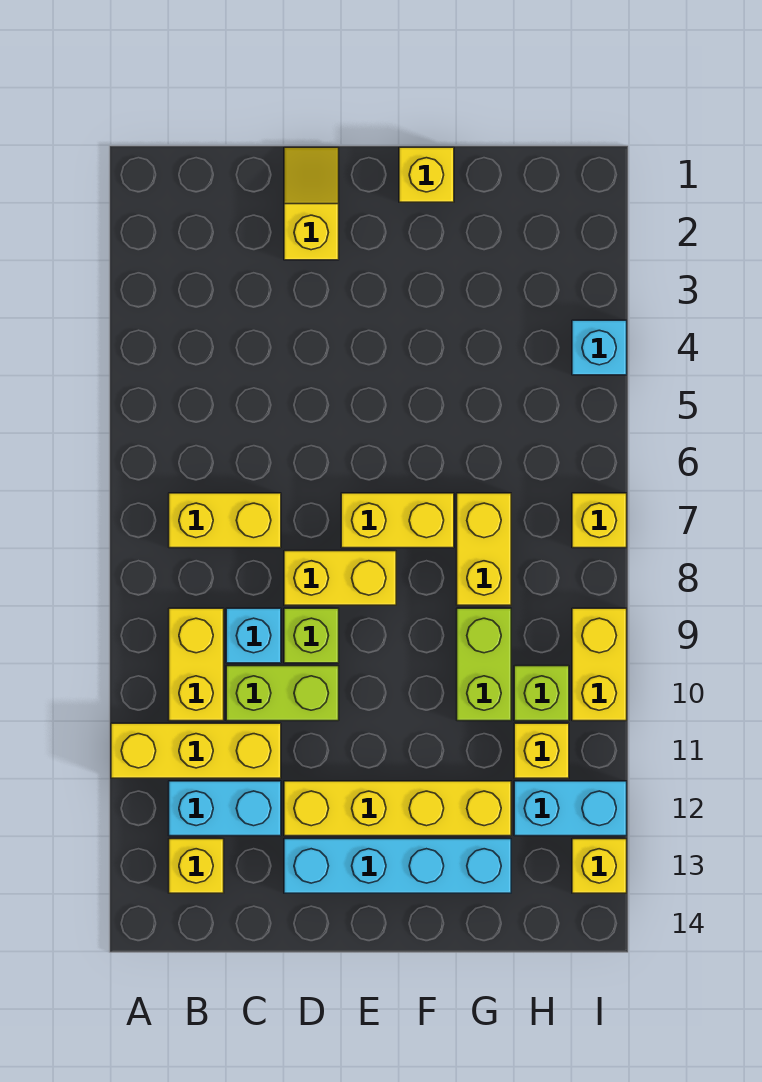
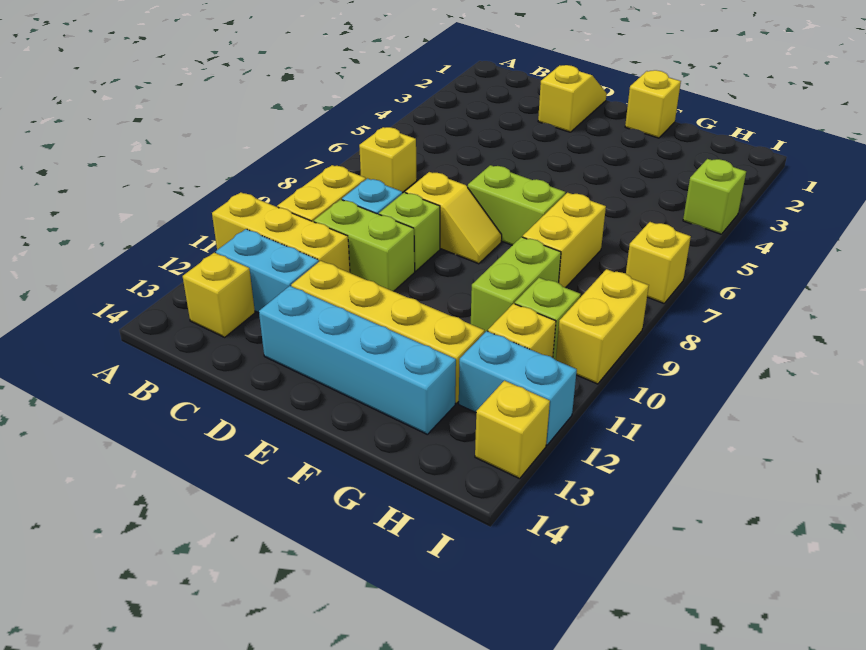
yellow 1x2 brick [169,493,281,548] -> yellow 1x1 brick [359,127,417,193]
yellow 1x2 brick [284,551,396,605] -> yellow 1x2 slope [405,172,502,264]
yellow 1x2 brick [341,493,454,548] -> lime 1x2 brick [468,165,566,245]
cyan 1x1 brick [572,320,627,375] -> lime 1x1 brick [683,159,746,234]

